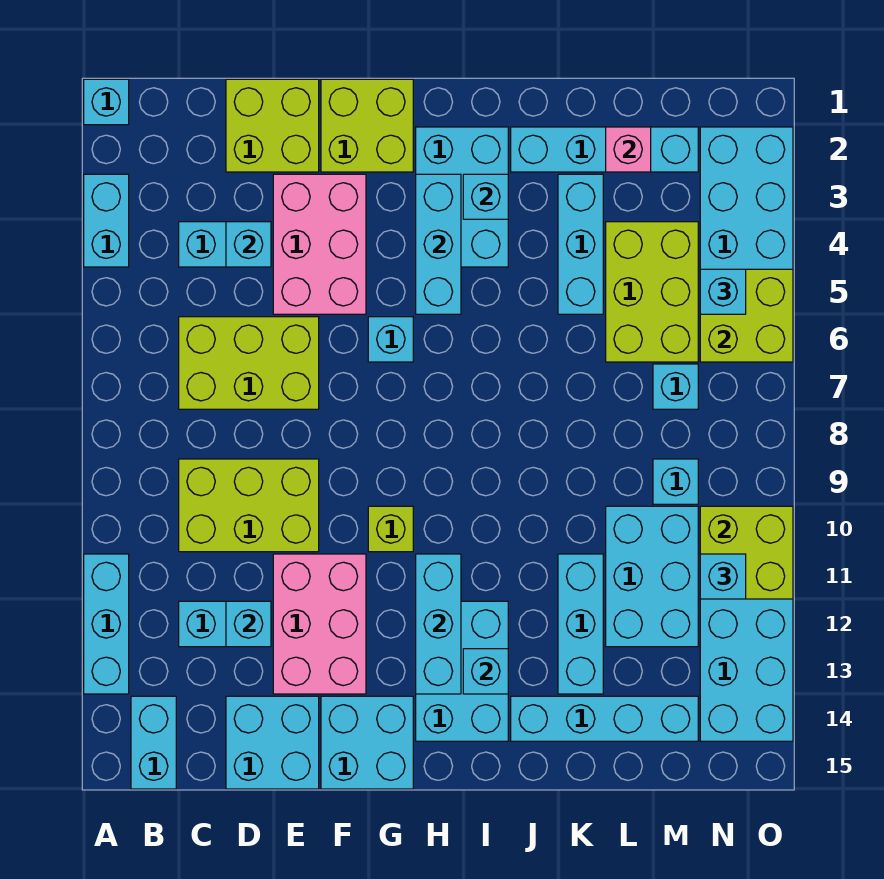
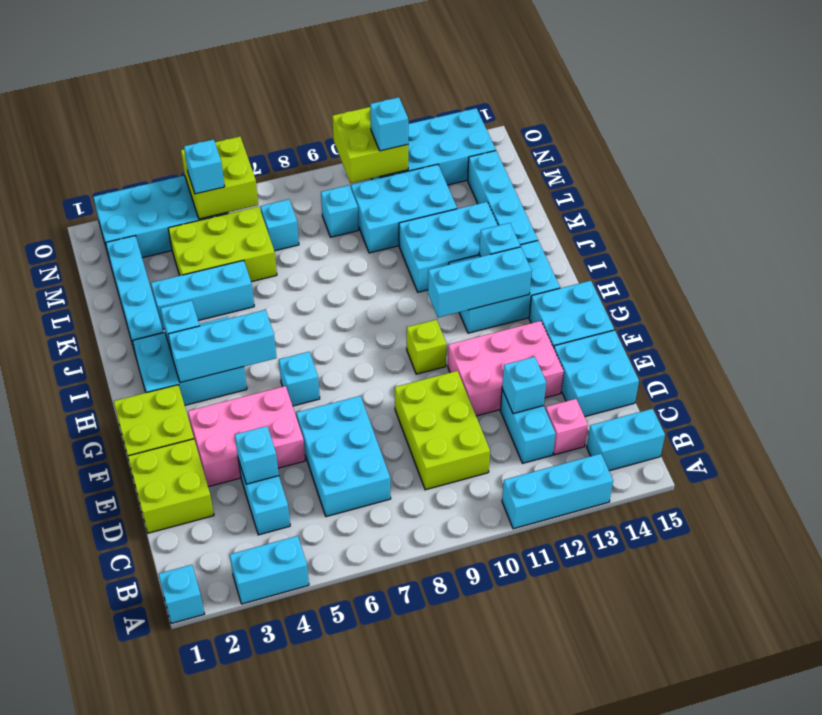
lime 2x3 brick [179,317,319,409] -> cyan 2x3 brick [296,396,391,517]
cyan 1x3 brick [558,554,603,694] -> cyan 2x3 brick [399,202,498,292]
pink 1x1 brick [606,127,651,172] -> pink 1x1 brick moved to [545,399,588,455]

